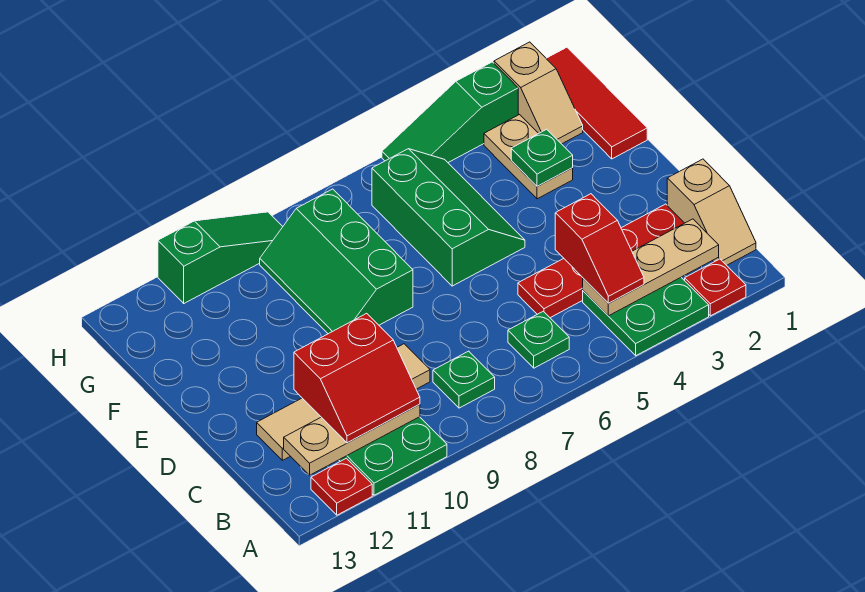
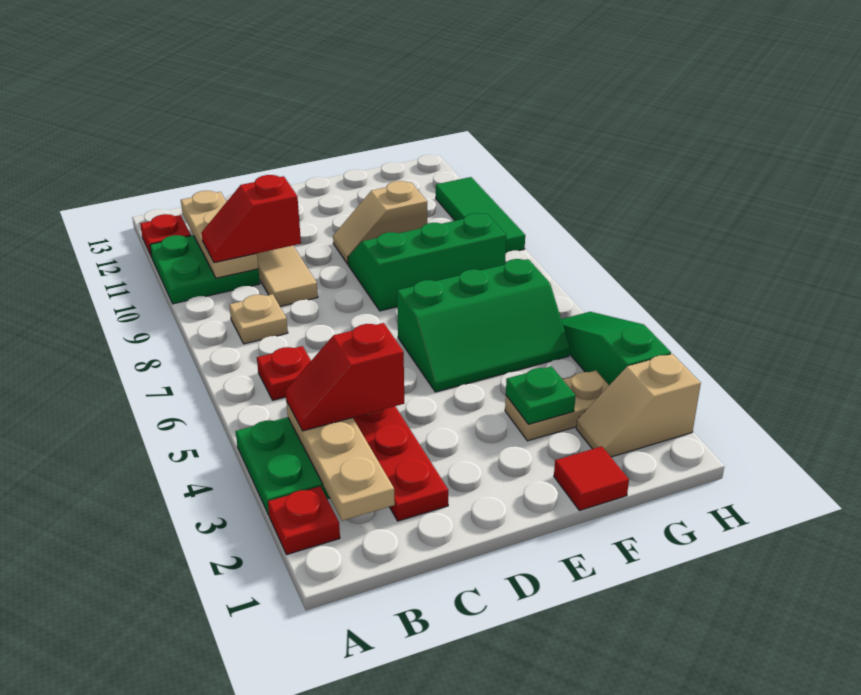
tan 1x2 slope [667,159,756,265] -> tan 1x2 slope moved to [333,181,427,264]
green 1x1 plate [508,311,569,368] -> red 1x1 plate [257,346,311,400]
green 1x1 plate [433,351,495,408] -> tan 1x1 plate [229,294,288,344]
red 2x2 slope [294,313,420,443] -> red 1x2 slope [202,175,301,263]
red 1x3 tile [546,47,647,159] -> red 1x1 tile [554,446,629,511]
green 1x3 slope [158,212,283,303] -> green 1x3 tile [436,177,525,253]

